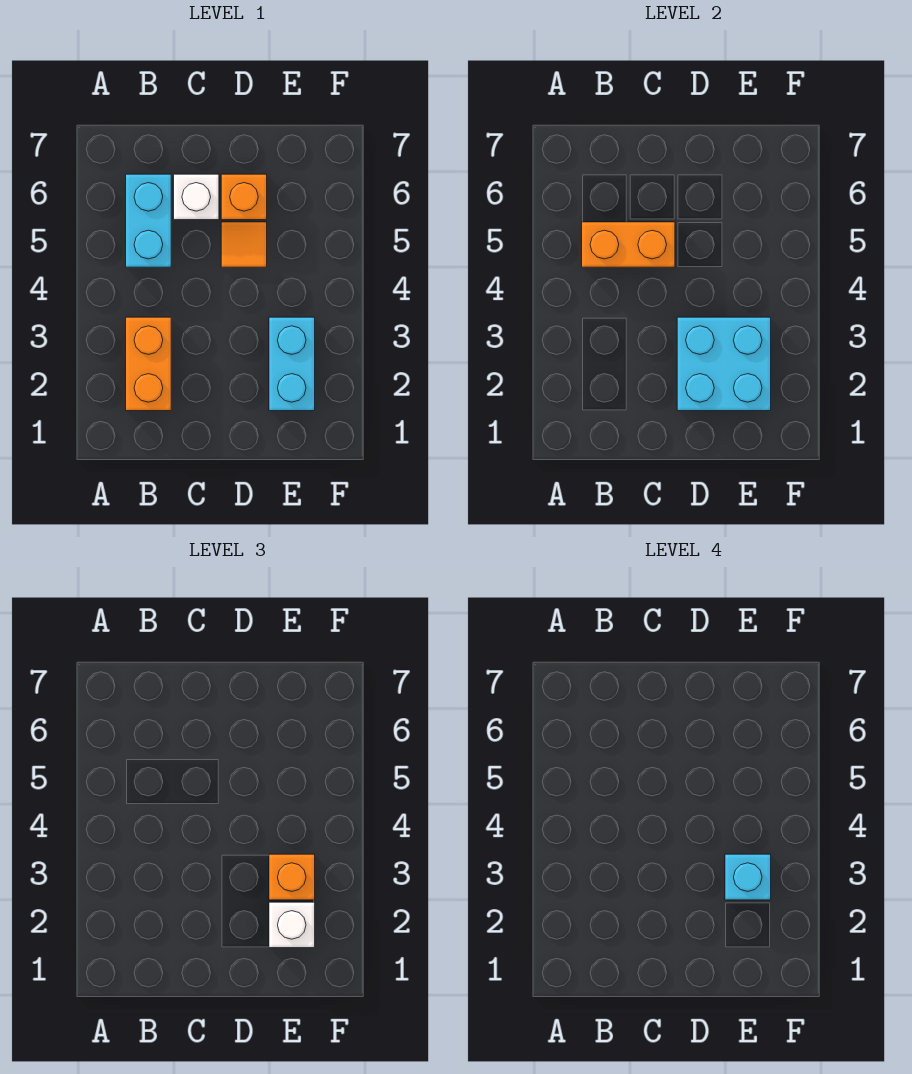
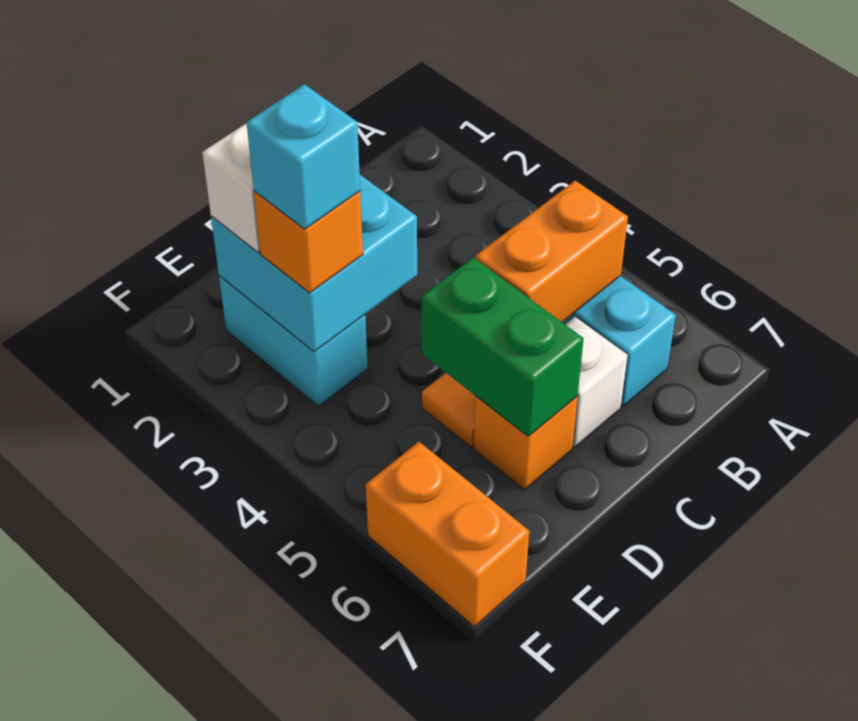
orange 1x2 brick [126,317,171,411] -> orange 1x2 brick moved to [366,442,529,627]
none -> green 1x2 brick [422,258,584,437]

